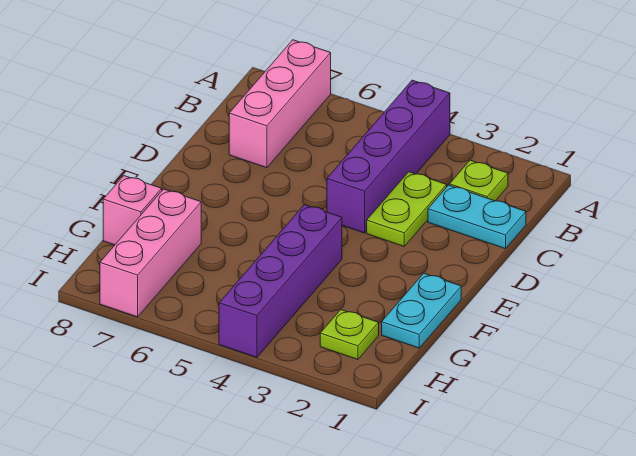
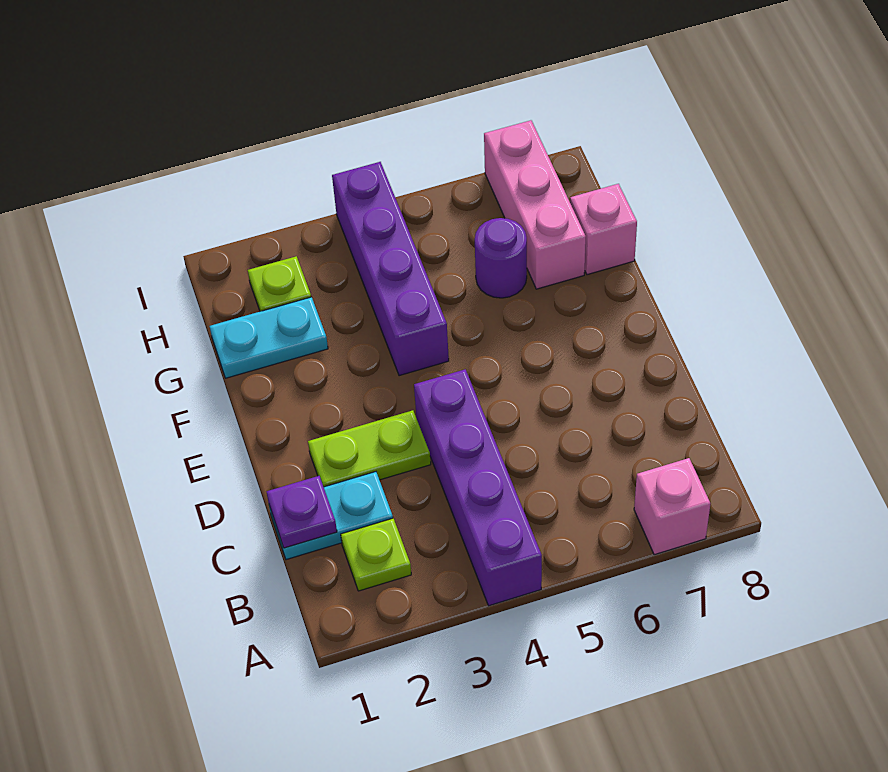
pink 1x3 brick [229,40,331,168] -> pink 1x1 brick [634,458,711,555]
none -> purple 1x1 plate [267,476,337,548]
lime 1x2 plate [367,172,447,246] -> lime 1x2 plate turned to [308,410,431,487]
cyan 1x2 plate [382,273,461,348] -> cyan 1x2 plate turned to [210,297,328,378]
none -> purple 1x1 round brick [475,218,527,298]

